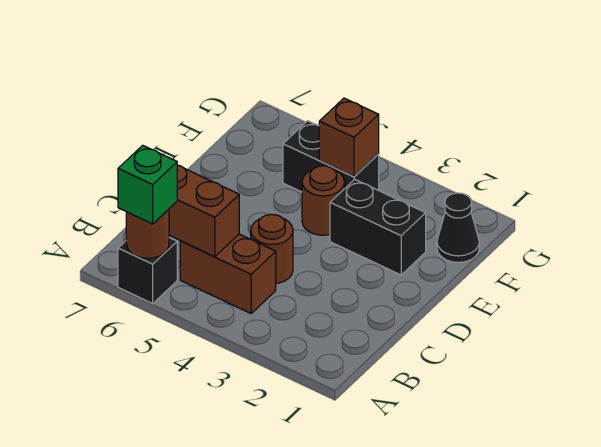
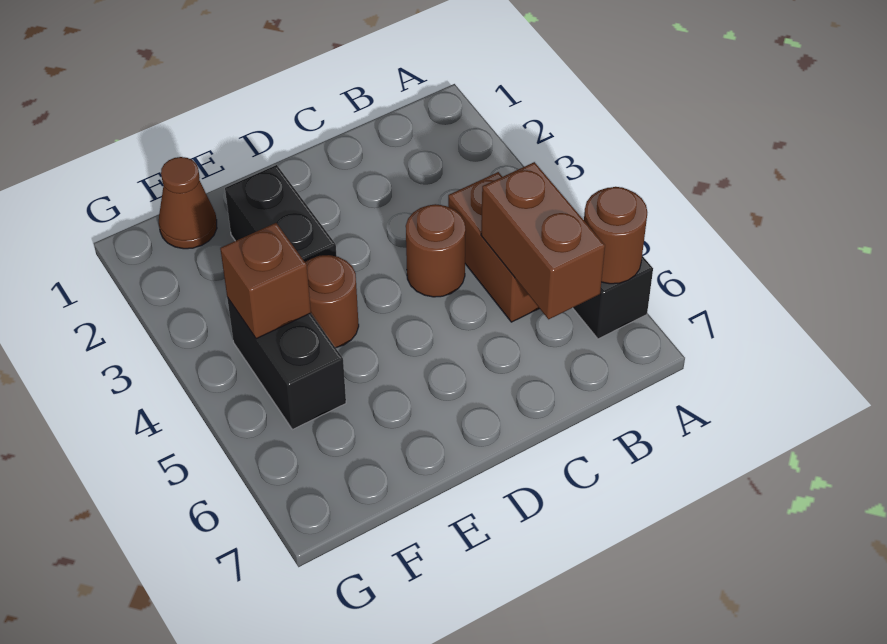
green 1x1 brick [118,145,177,224] -> none
black 1x1 cone [437,193,479,263] -> brown 1x1 cone [159,157,217,249]

